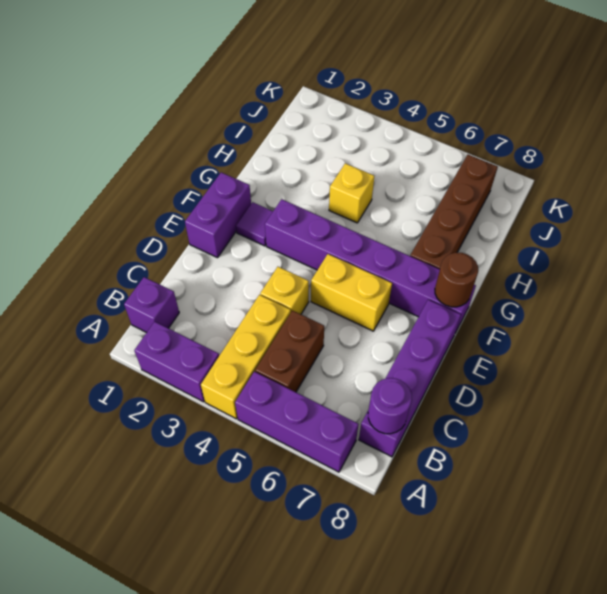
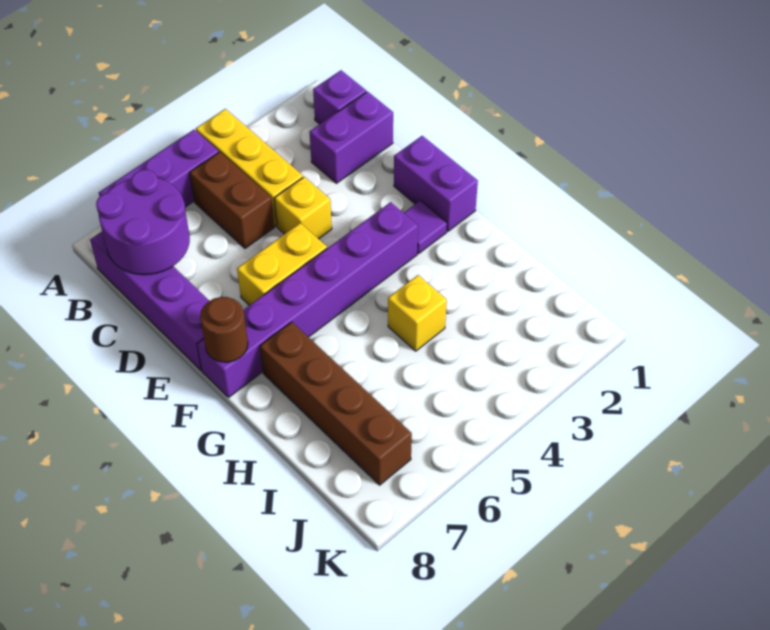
purple 1x2 brick [134,322,219,402] -> purple 1x2 brick moved to [310,92,393,183]
purple 1x1 round brick [368,378,412,434] -> purple 2x2 round brick [96,170,190,275]

